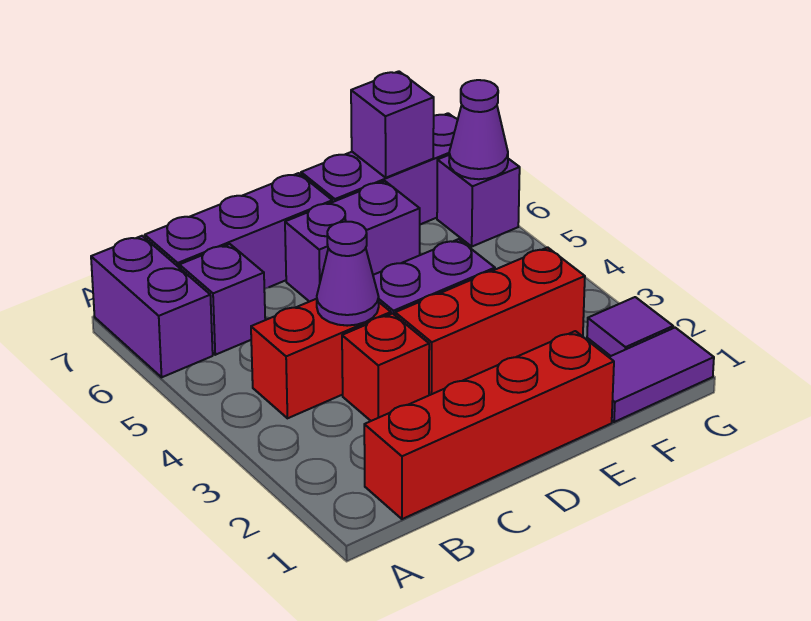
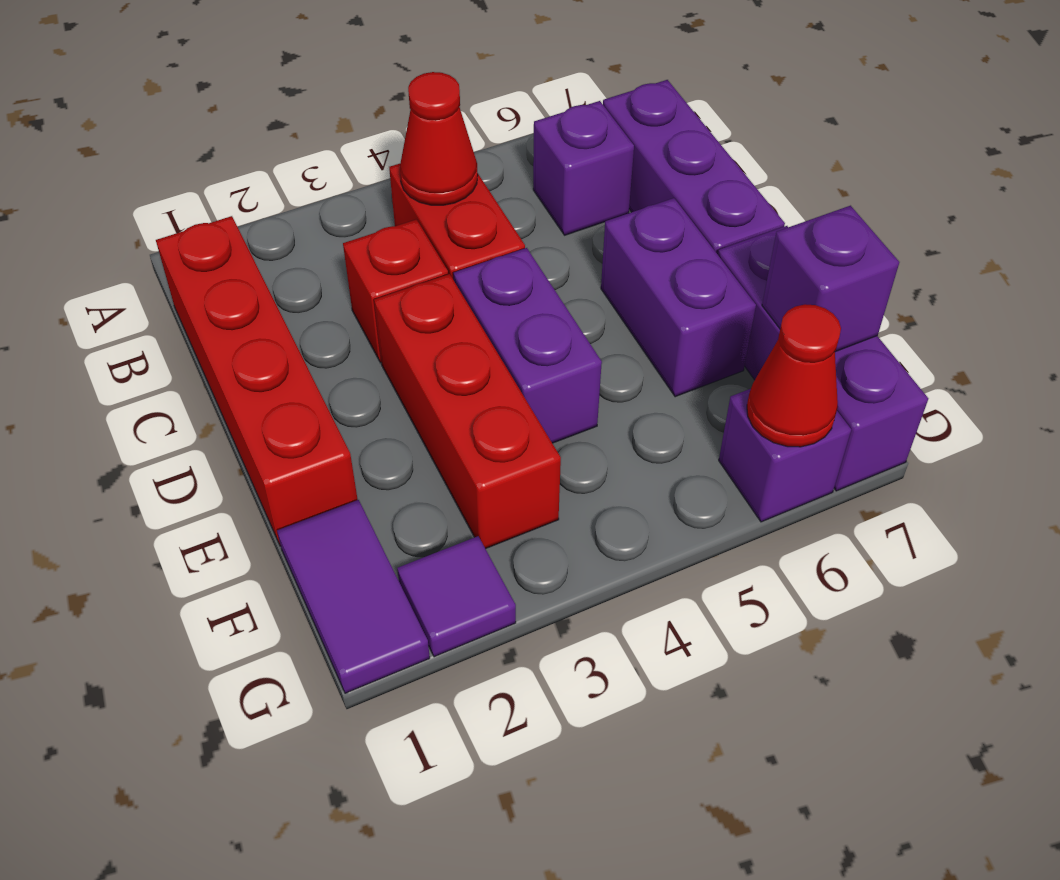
purple 1x2 brick [91,236,213,377] -> none
none -> red 1x1 cone [400,72,478,205]
purple 1x1 cone [317,222,379,326] -> none
purple 1x1 cone [449,80,508,179] -> red 1x1 cone [747,304,841,447]

